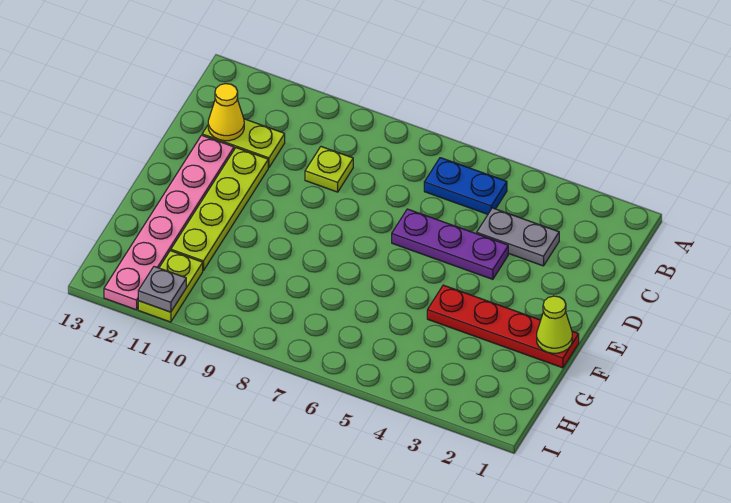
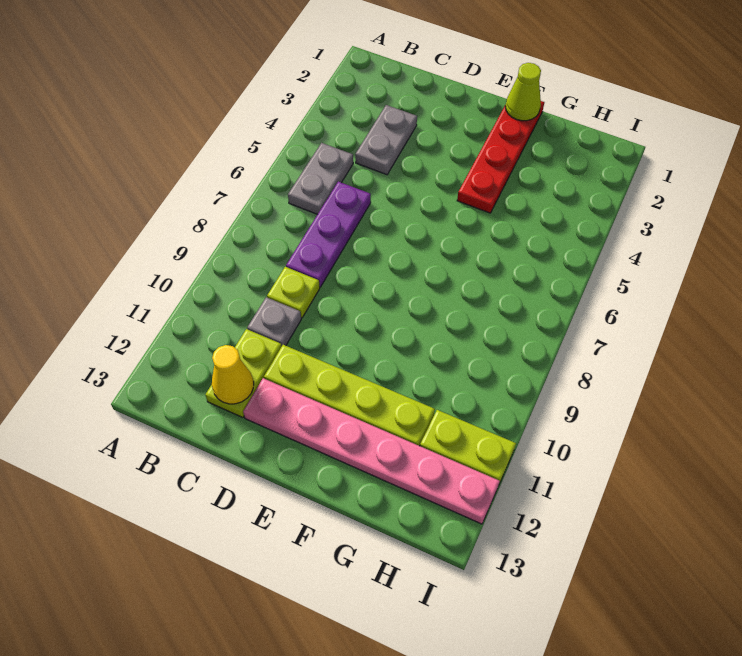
blue 1x2 plate [424,158,507,214] -> grey 1x2 plate [288,143,353,214]
purple 1x3 plate [392,209,508,279] -> purple 1x3 plate moved to [286,181,371,287]
grey 1x1 plate [138,266,186,312] -> grey 1x1 plate moved to [247,297,301,346]

